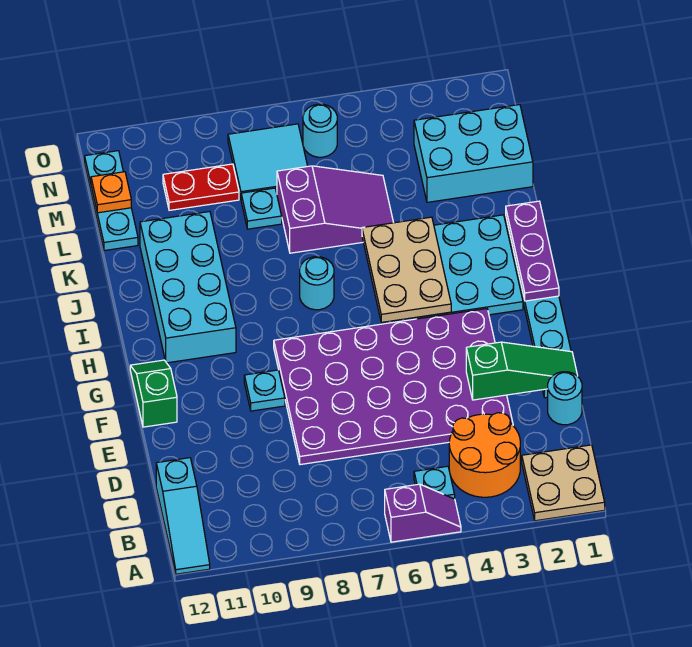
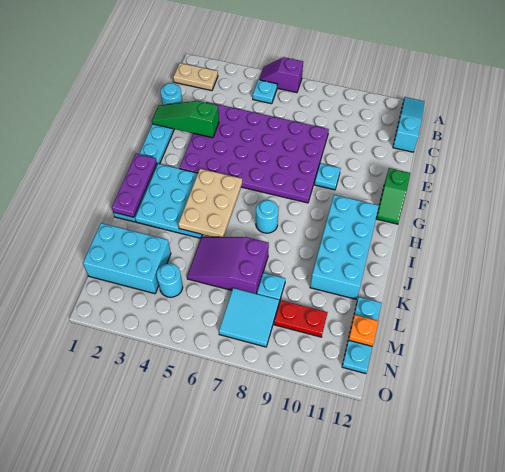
tan 2x2 plate [522,445,605,521] -> tan 1x2 plate [173,63,218,91]
orange 2x2 round brick [449,413,520,497] -> none
cyan 1x1 round brick [303,104,337,157] -> cyan 1x1 round brick moved to [156,263,183,297]

